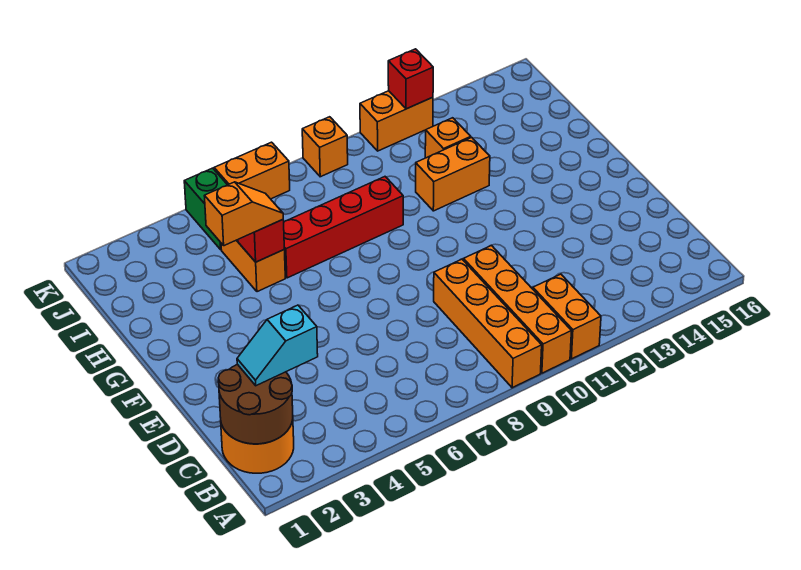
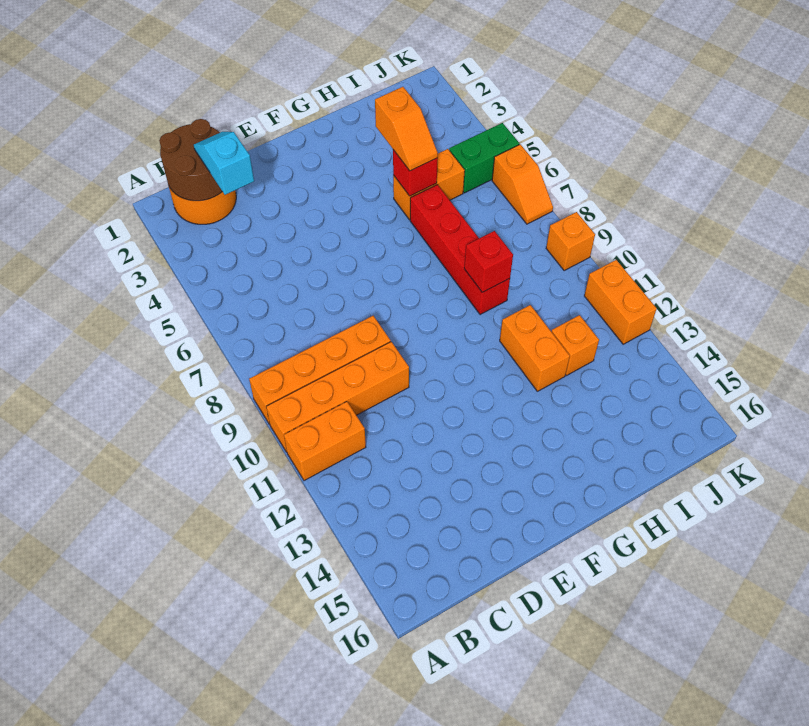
orange 1x2 brick [214,142,290,199] -> orange 1x2 slope [492,144,553,224]
red 1x1 brick [388,49,433,109] -> red 1x1 brick moved to [464,231,513,292]

